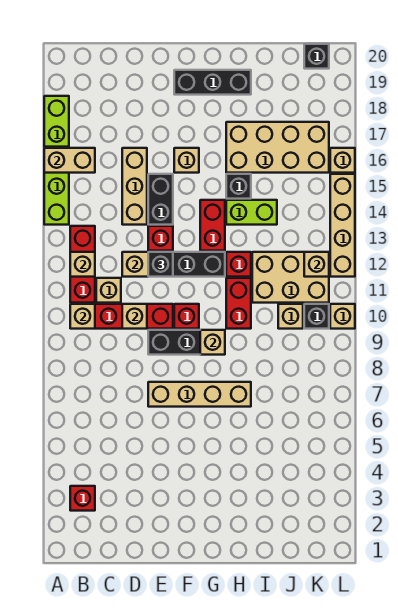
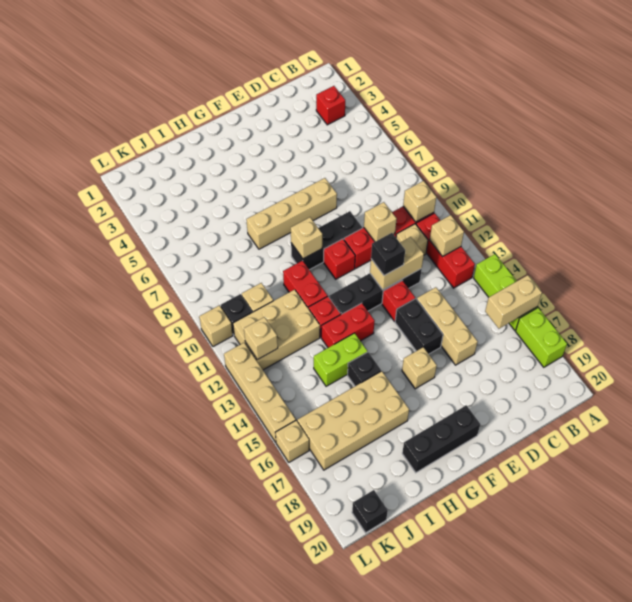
red 1x2 brick [200,200,225,251] -> red 1x2 brick turned to [321,303,375,348]

